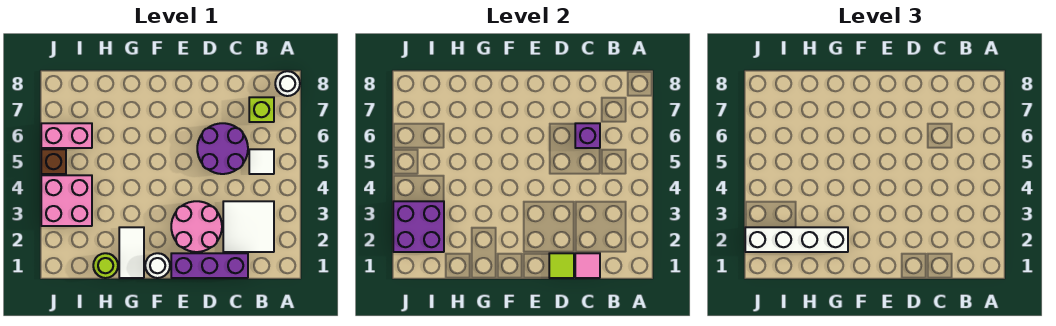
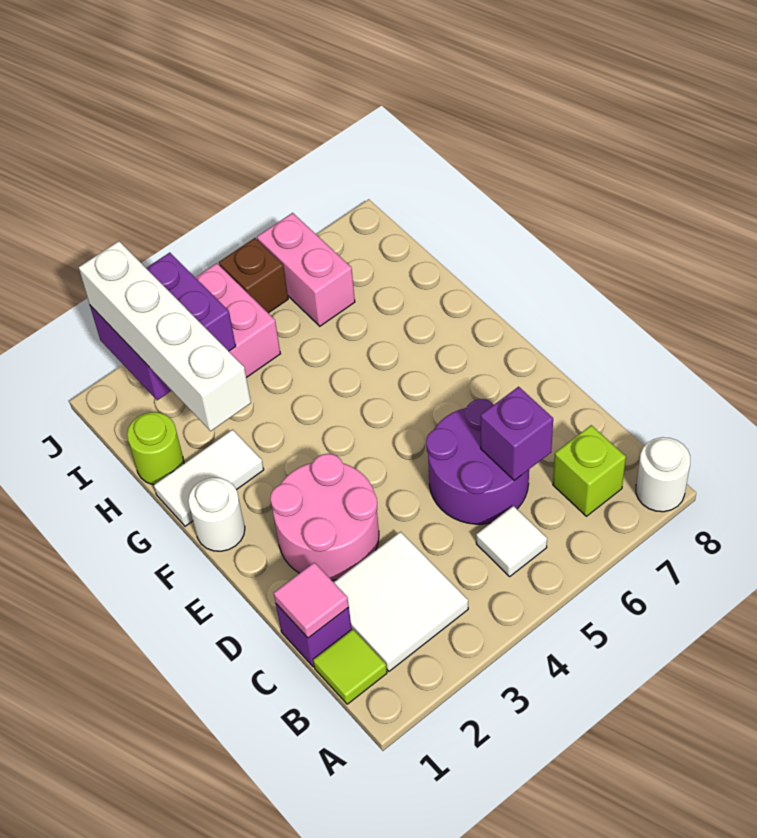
purple 1x3 brick [171,253,248,278] -> purple 1x1 brick [276,604,352,667]
lime 1x1 tile [549,253,574,278] -> lime 1x1 tile moved to [313,629,387,704]

